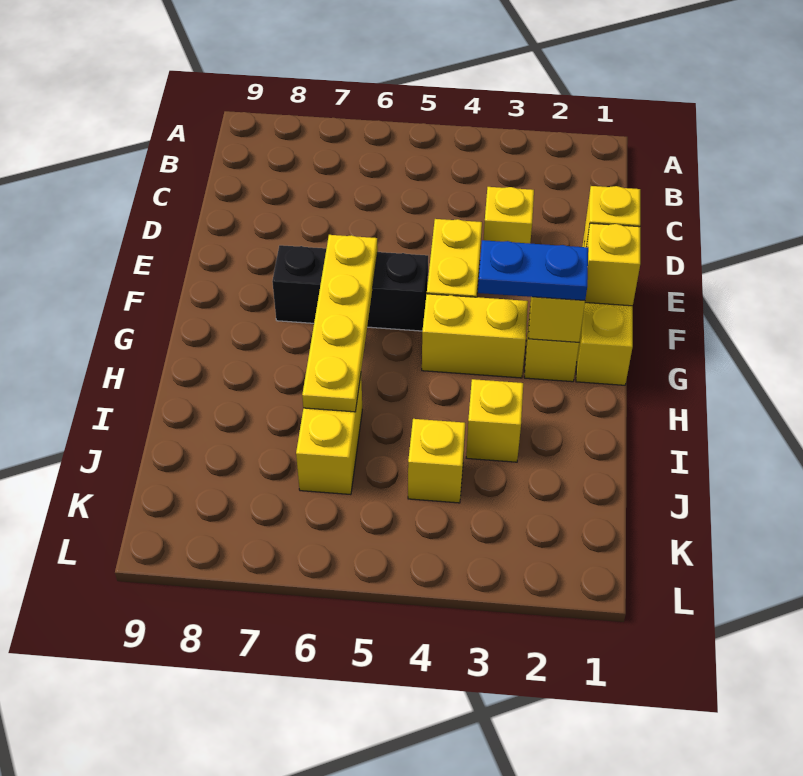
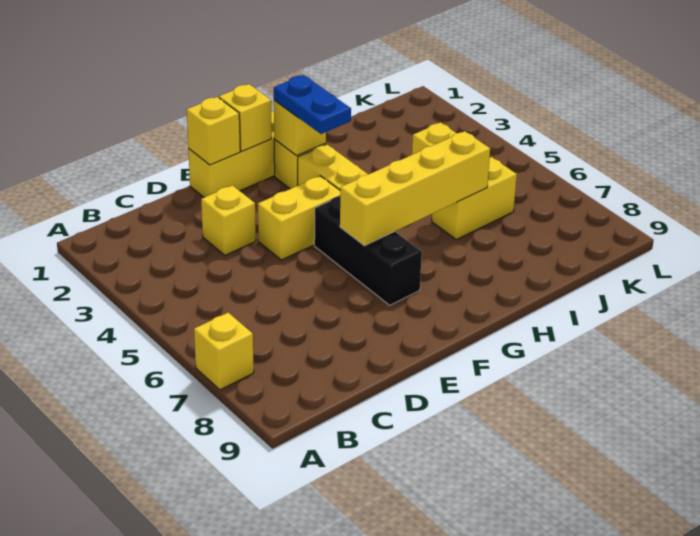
yellow 1x4 plate [302,235,378,412] -> yellow 1x4 brick [340,131,490,246]
yellow 1x1 brick [466,379,523,462] -> yellow 1x1 brick moved to [194,313,254,390]

